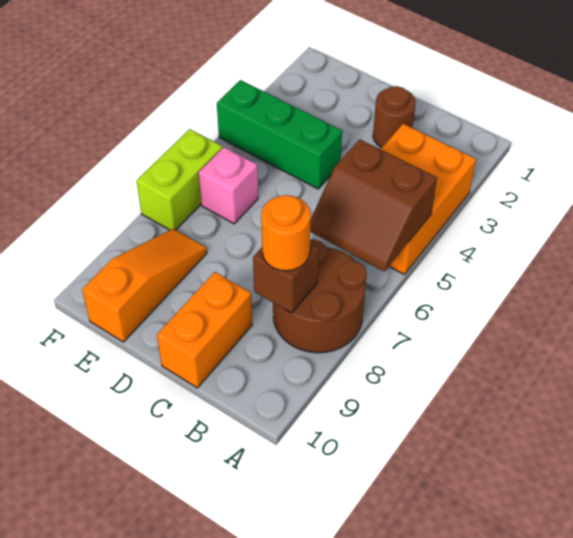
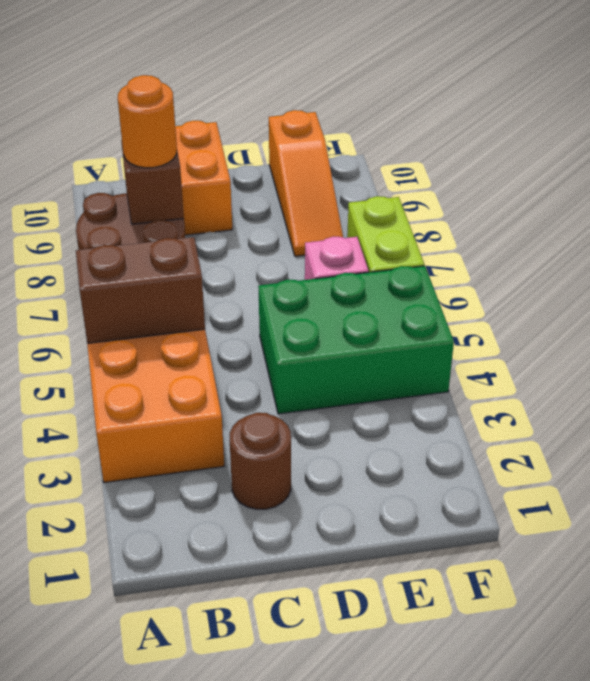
green 1x3 brick [217,80,342,189] -> green 2x3 brick [258,266,454,414]

